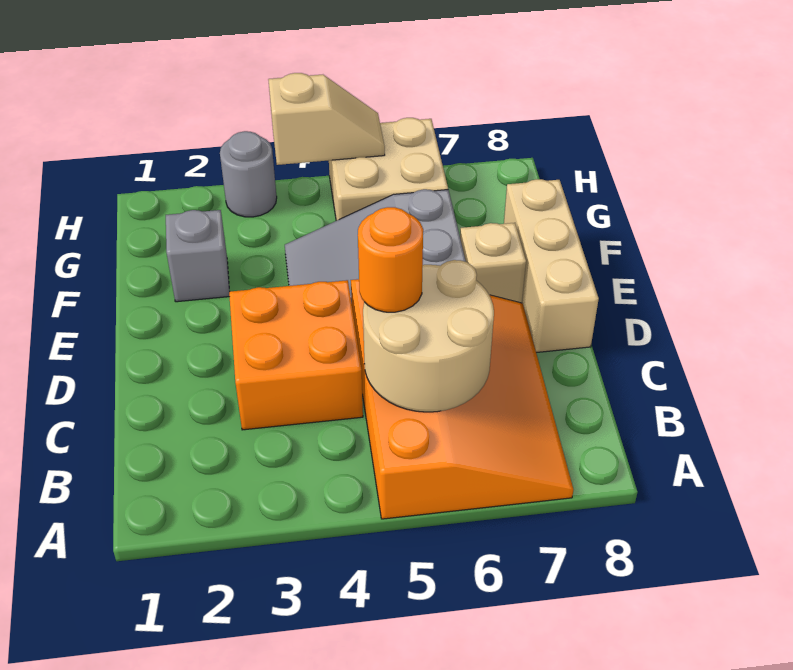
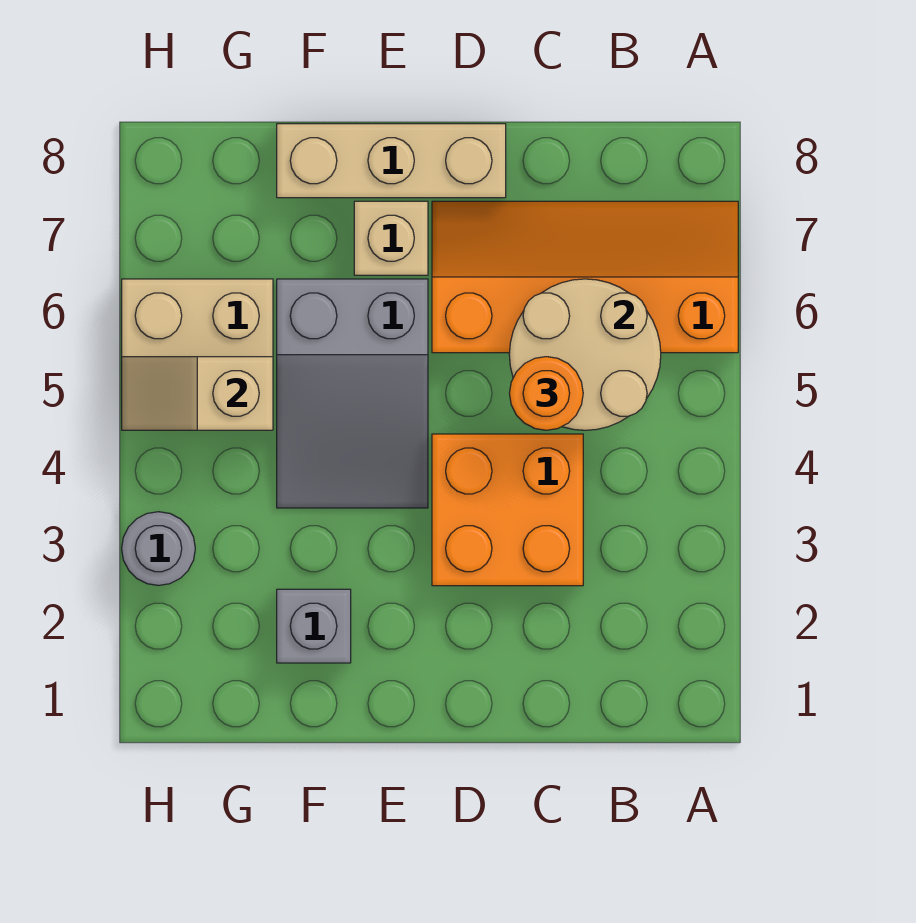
orange 3x4 slope [351,279,574,519] -> orange 2x4 slope [432,201,738,353]
tan 1x2 slope [268,73,385,165] -> tan 1x2 slope turned to [122,357,273,430]

